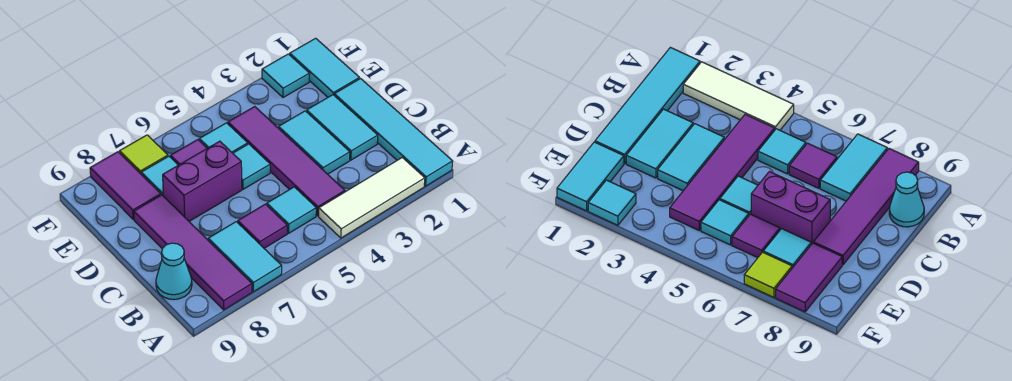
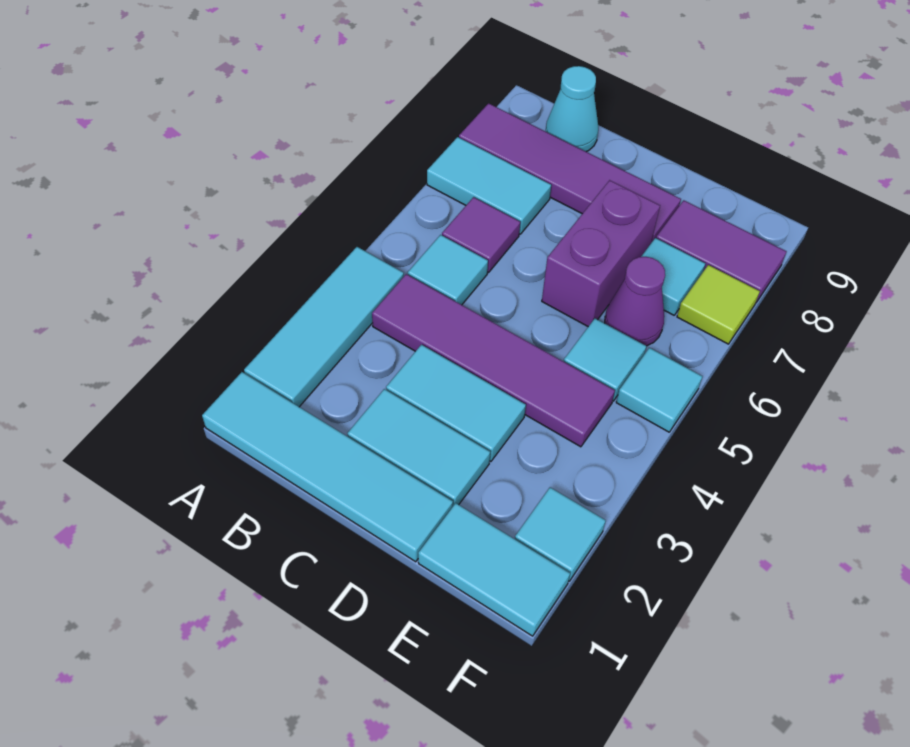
white 1x3 tile [319,158,425,238] -> cyan 1x3 tile [244,247,404,407]
cyan 1x1 tile [233,144,270,189] -> cyan 1x1 tile moved to [616,348,703,432]
purple 1x1 tile [170,140,207,165] -> purple 1x1 cone [605,257,665,346]

